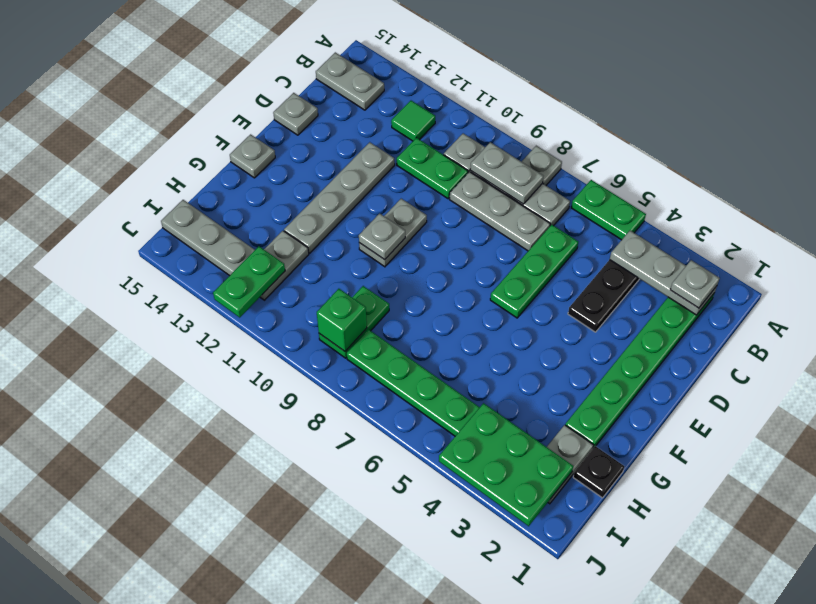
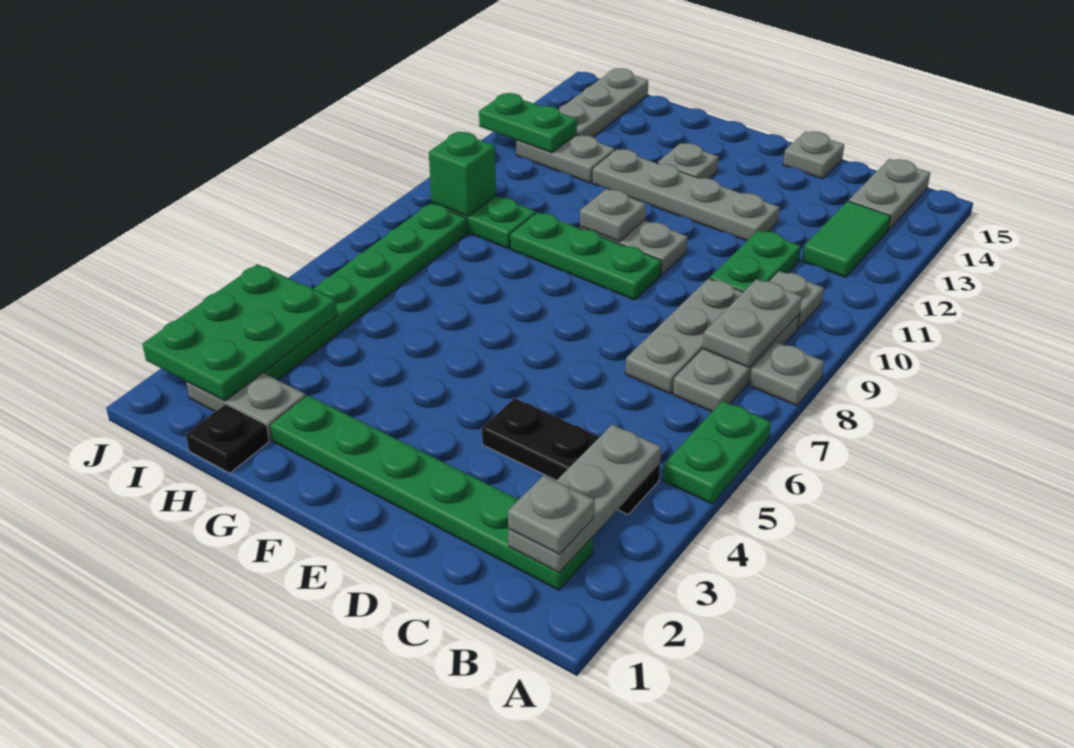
green 1x1 tile [391,101,435,141] -> green 1x2 tile [802,201,890,277]
green 1x3 plate [490,225,578,318] -> green 1x3 plate moved to [510,212,662,300]
grey 1x1 plate [230,134,275,178] -> grey 1x1 plate moved to [658,143,719,179]

